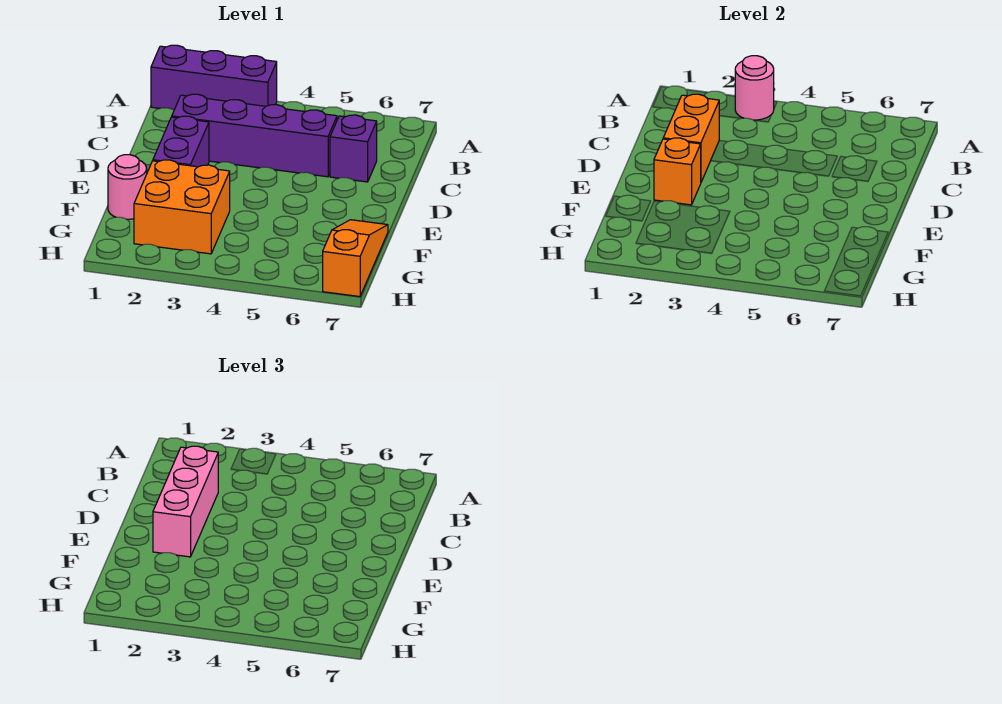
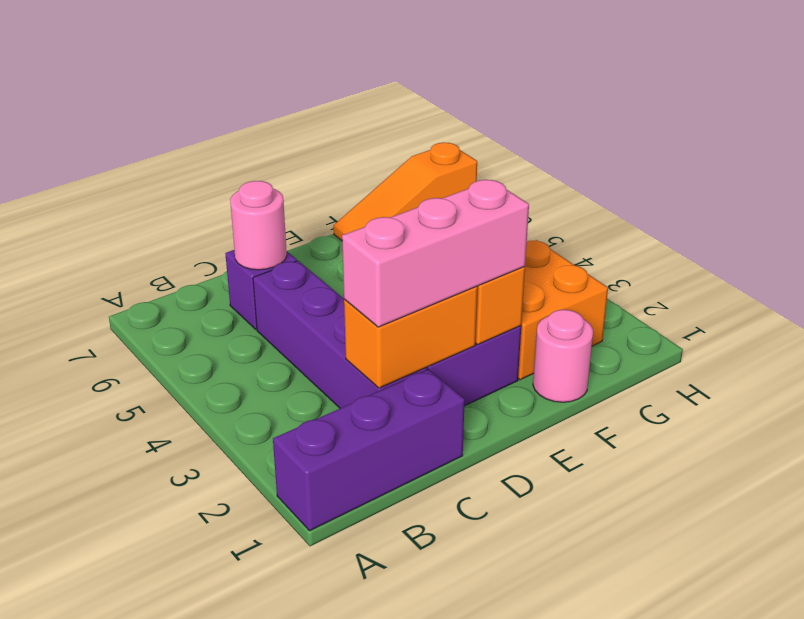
purple 1x3 brick [151,45,277,110] -> purple 1x3 brick turned to [273,369,465,531]
pink 1x1 round brick [735,56,774,120] -> pink 1x1 round brick moved to [230,181,287,270]

